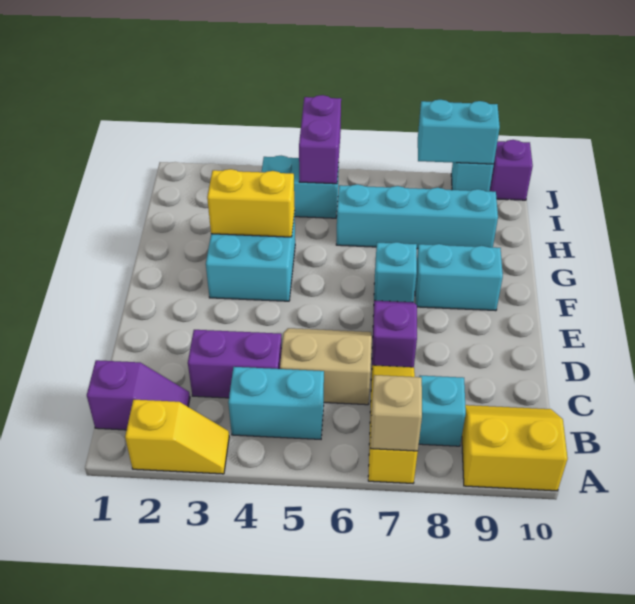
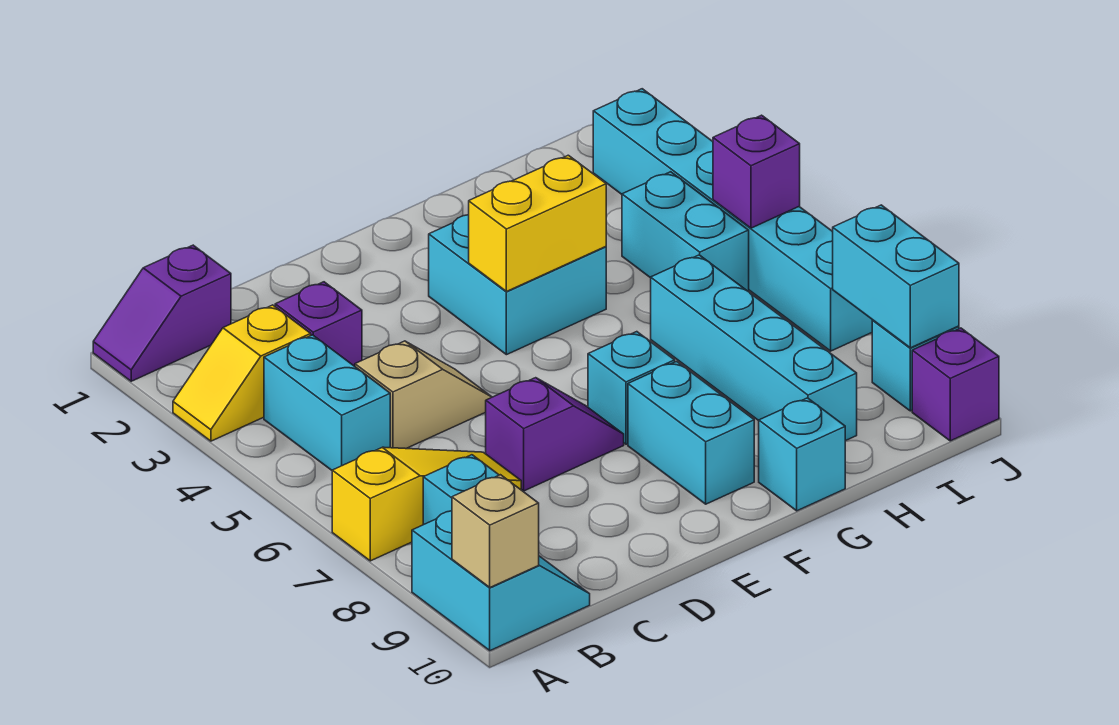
yellow 1x2 slope [125,400,229,474] -> yellow 1x2 slope turned to [173,305,311,441]
tan 1x1 brick [371,375,422,451] -> tan 1x1 brick moved to [452,475,539,587]
yellow 2x2 slope [462,405,568,491] -> cyan 2x2 slope [412,511,590,651]
purple 1x2 slope [87,360,190,430] -> purple 1x2 slope turned to [93,245,231,381]
purple 1x2 brick [188,330,282,398] -> purple 1x1 brick [275,282,362,366]
tan 2x2 slope [280,328,372,405] -> tan 1x2 slope [355,341,492,449]
yellow 1x2 brick [207,169,295,237] -> yellow 1x2 brick turned to [469,155,606,292]
none -> cyan 1x1 brick [759,398,845,511]
purple 1x2 brick [299,95,341,184] -> purple 1x1 brick [713,115,800,228]
none -> cyan 1x6 brick [593,89,873,351]

